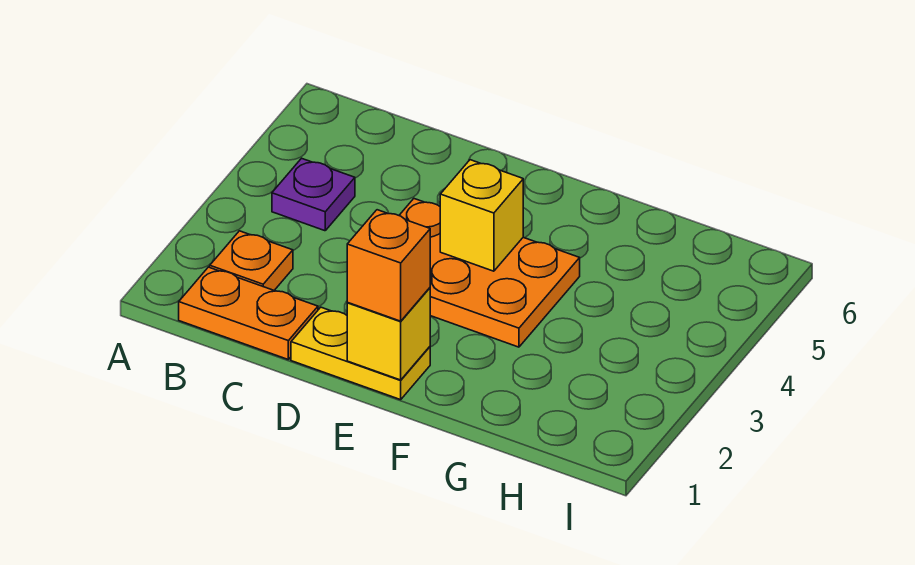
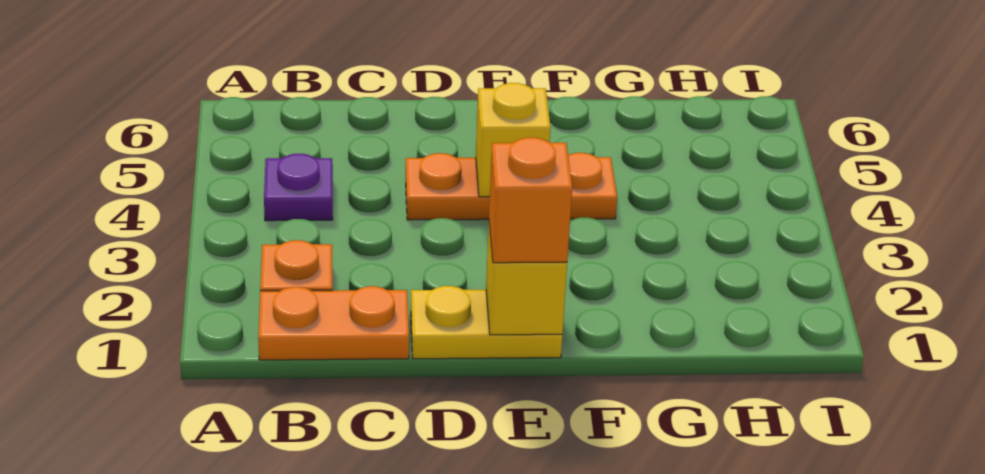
orange 2x3 plate [399,199,580,347] -> orange 1x3 plate [406,153,617,220]

